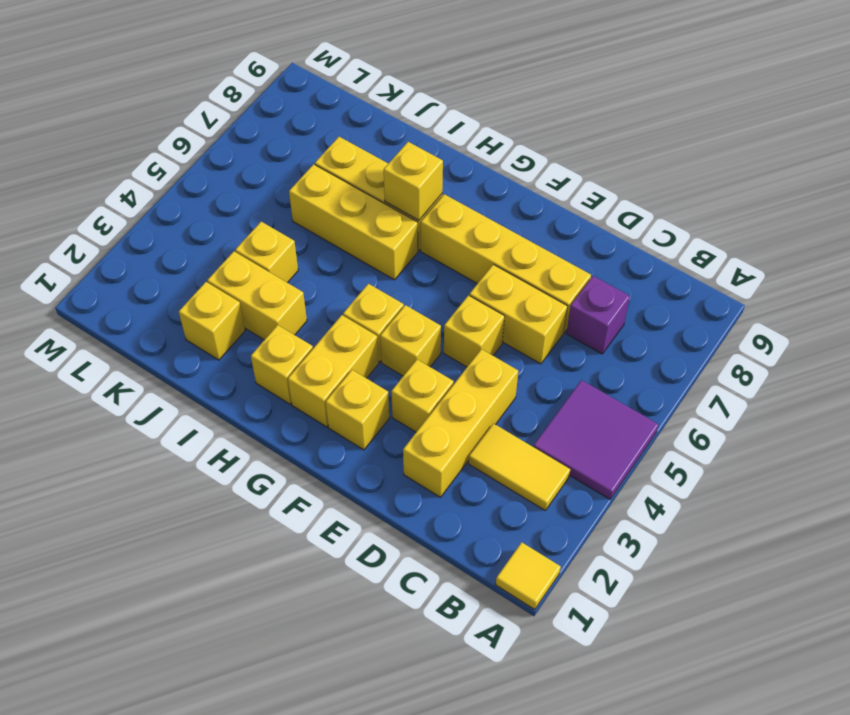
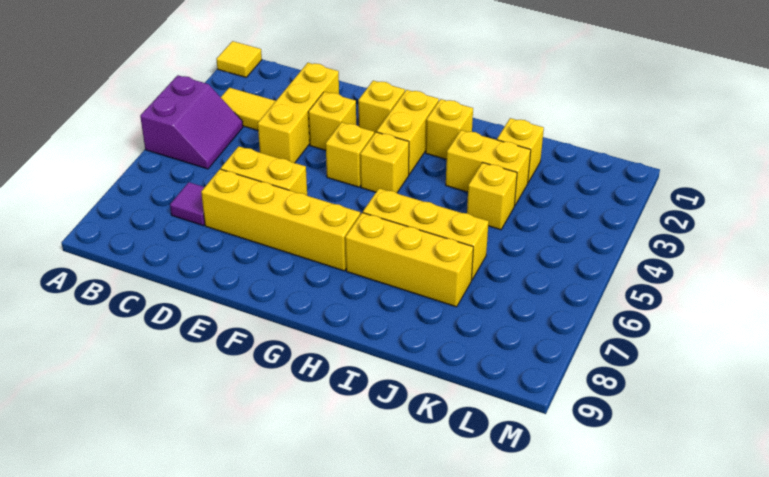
purple 2x2 tile [534,380,659,499] -> purple 2x2 slope [140,75,243,169]
purple 1x1 brick [566,276,630,354] -> purple 1x1 tile [170,182,205,226]
yellow 1x1 brick [444,295,505,367] -> none
yellow 1x1 brick [384,142,443,220] -> none

